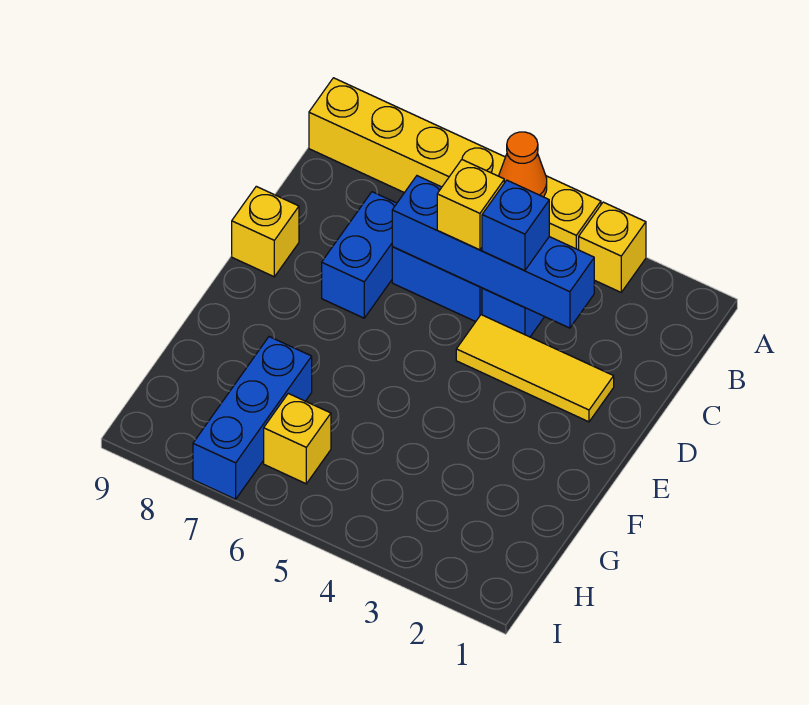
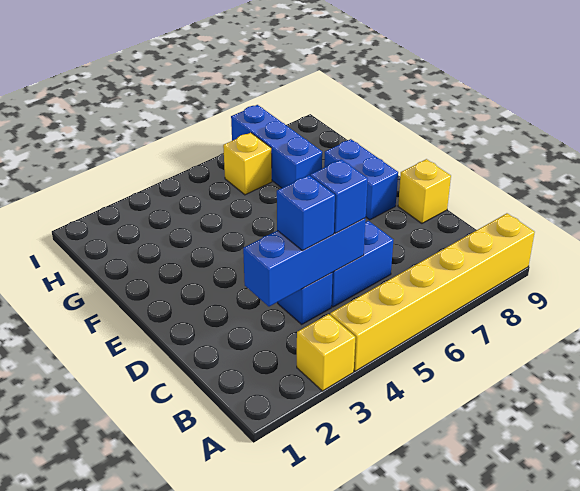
orange 1x1 cone [499,132,547,197] -> none
blue 1x4 brick [392,176,594,328] -> blue 1x3 brick [243,218,366,307]
yellow 1x1 brick [437,160,504,250] -> blue 1x1 brick [310,159,368,233]
blue 1x2 brick [322,192,397,318] -> blue 1x2 brick moved to [324,139,398,220]
yellow 1x3 tile [456,315,614,422] -> none

